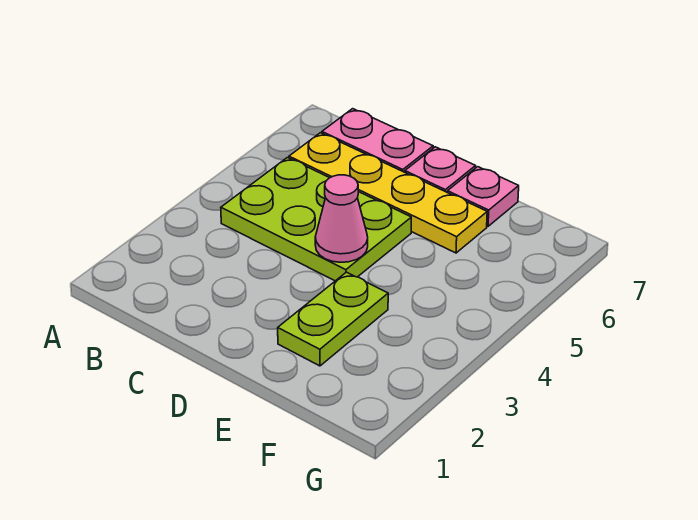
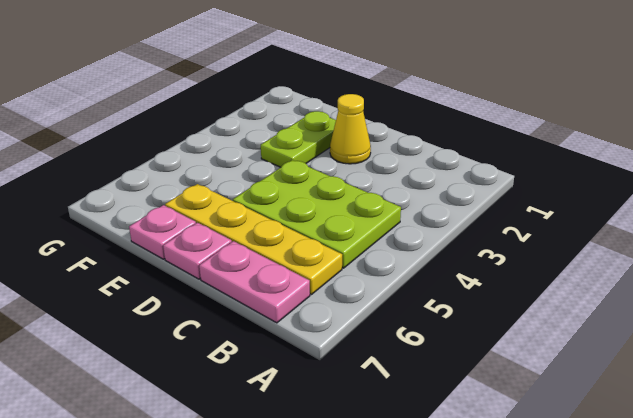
none -> yellow 1x1 cone [330,94,371,164]
pink 1x1 cone [315,175,368,262] -> none

